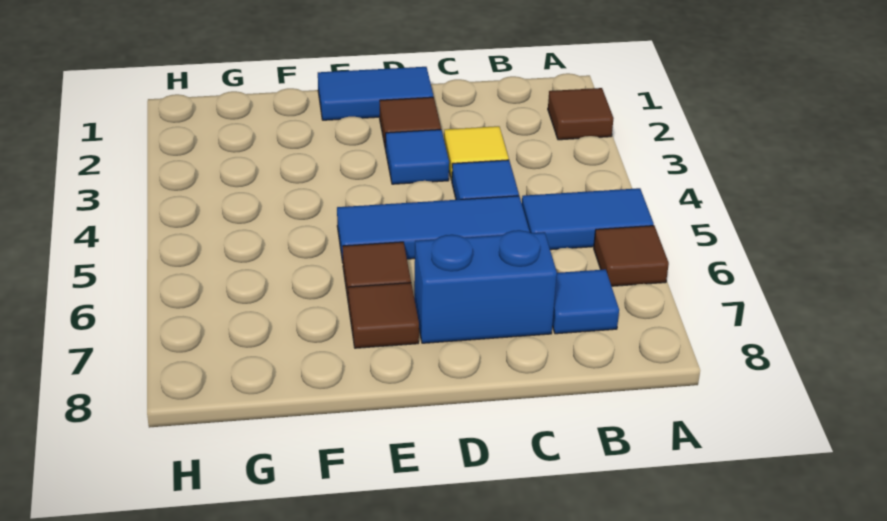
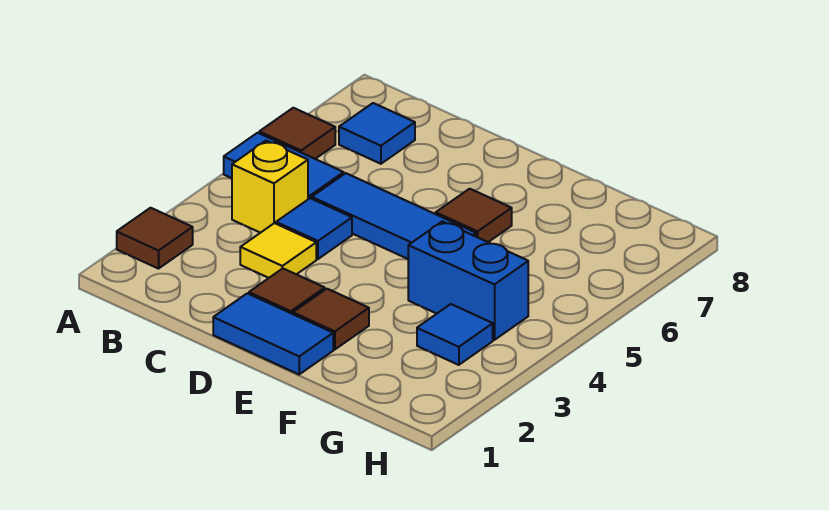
none -> yellow 1x1 brick [232,141,308,233]
blue 1x2 brick [414,230,557,343] -> blue 1x2 brick moved to [408,221,528,340]
blue 1x1 tile [386,130,449,184] -> blue 1x1 tile moved to [417,304,493,365]
brown 1x1 tile [348,283,419,348] -> brown 1x1 tile moved to [293,289,369,349]

